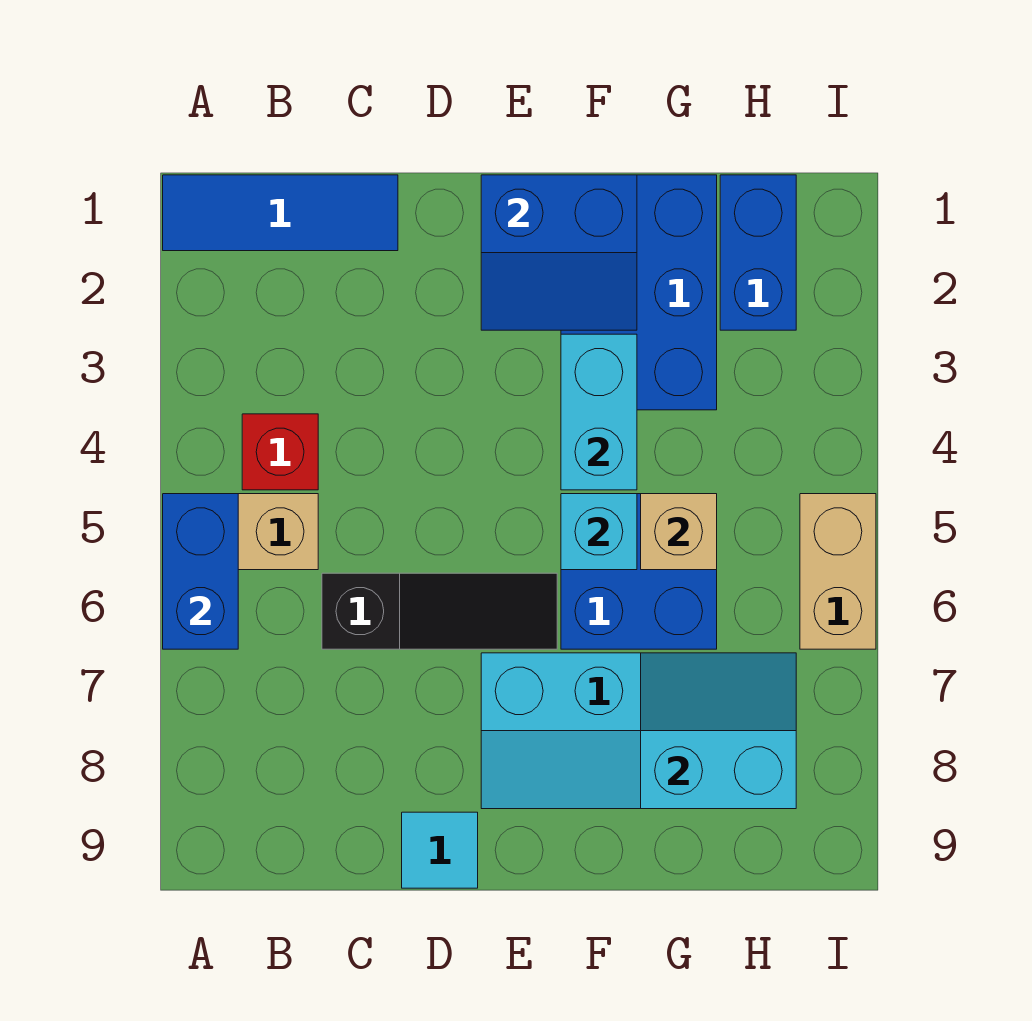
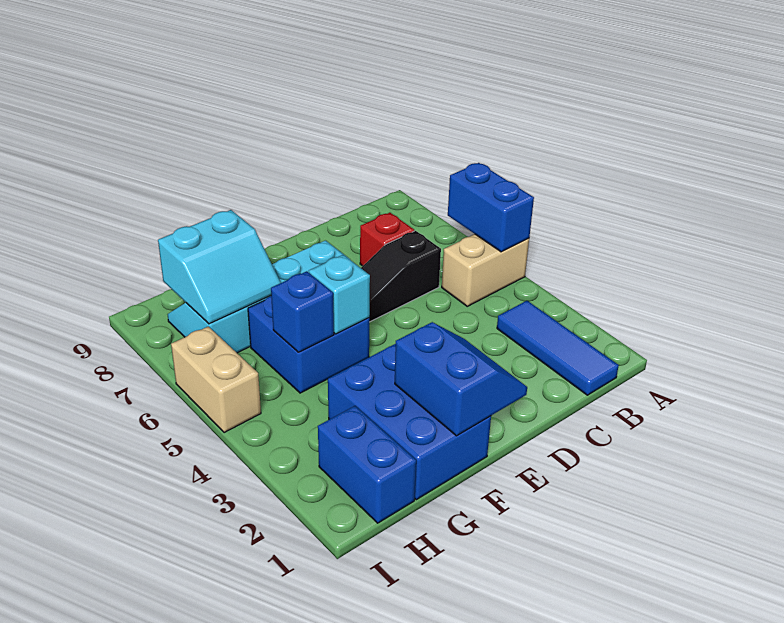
blue 1x3 tile [163,175,398,251] -> blue 1x3 tile turned to [497,301,619,395]
red 1x1 brick [242,414,318,490] -> red 1x1 brick moved to [360,213,414,266]
cyan 1x1 tile [402,812,478,888] -> none
blue 2x2 slope [481,175,637,330] -> blue 2x2 slope turned to [395,322,527,436]
cyan 1x2 brick [561,334,637,490] -> none
tan 1x1 brick [641,494,717,570] -> blue 1x1 brick [271,271,334,352]

